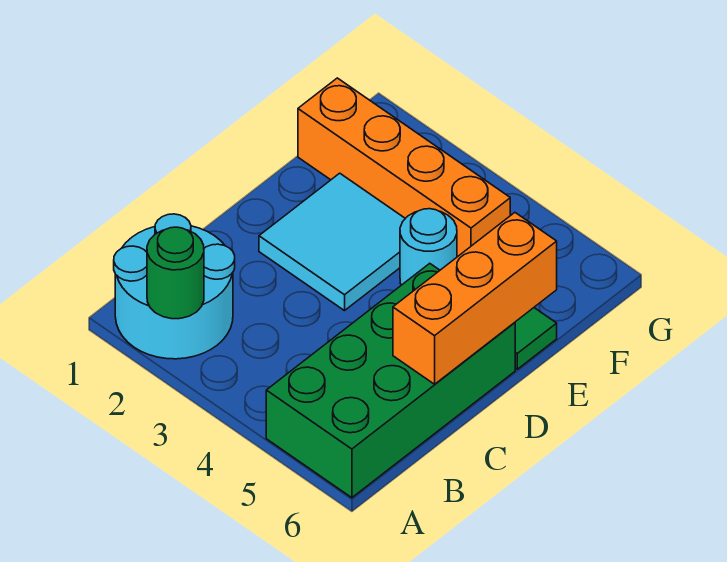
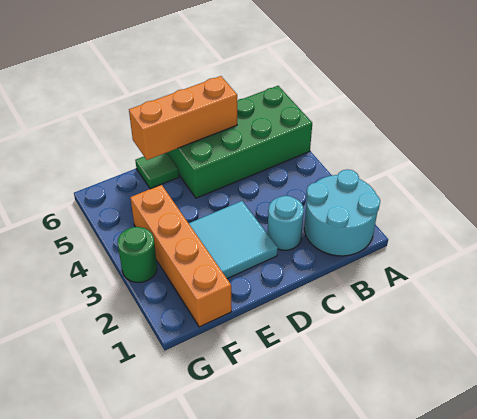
green 1x1 round brick [147,227,204,319] -> green 1x1 round brick moved to [118,227,157,282]
cyan 1x1 round brick [400,209,457,285] -> cyan 1x1 round brick moved to [268,196,304,250]

